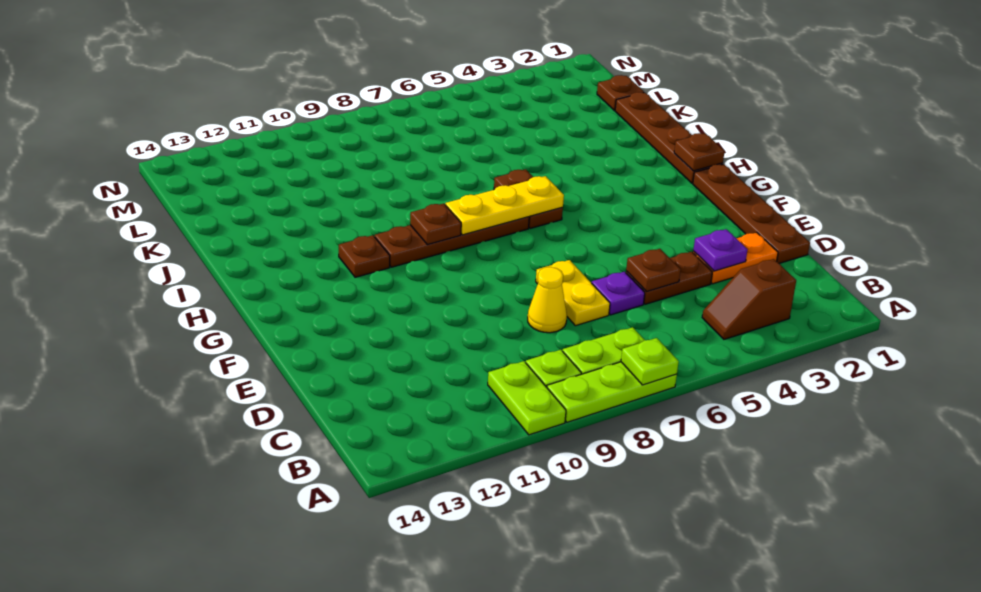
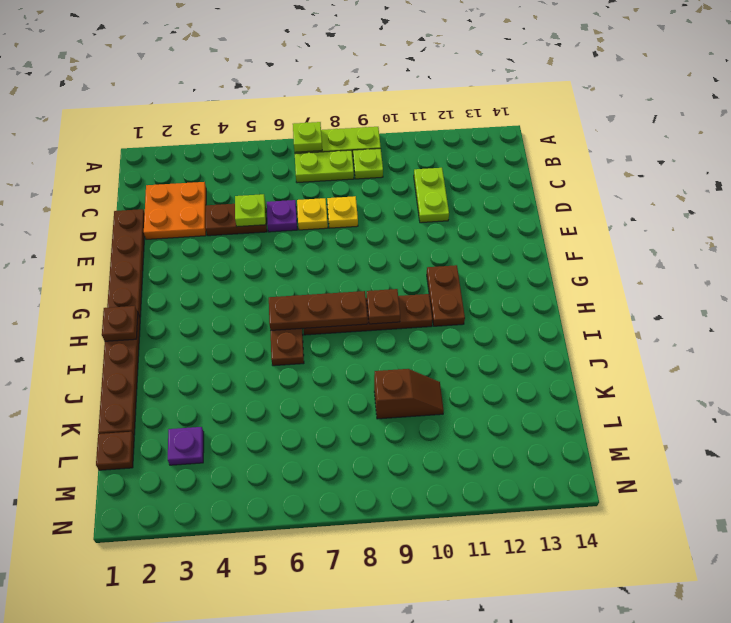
lime 1x2 plate [488,361,566,435] -> lime 1x2 plate moved to [414,168,449,223]
brown 1x2 slope [702,259,796,339] -> brown 1x2 slope moved to [374,369,444,419]
orange 1x2 plate [693,232,778,284] -> orange 2x2 plate [144,182,206,239]
purple 1x1 plate [693,229,748,271] -> purple 1x1 plate moved to [168,427,204,465]
brown 1x1 plate [626,249,681,292] -> lime 1x1 plate [235,194,266,227]
yellow 1x2 plate [536,260,610,326] -> yellow 1x1 plate [297,198,328,230]
yellow 1x1 cone [528,267,567,333] -> yellow 1x1 plate [327,196,358,228]
yellow 1x3 plate [445,176,564,235] -> brown 1x3 plate [269,291,367,330]
brown 1x1 plate [339,235,390,277] -> brown 1x2 plate [427,265,465,326]

